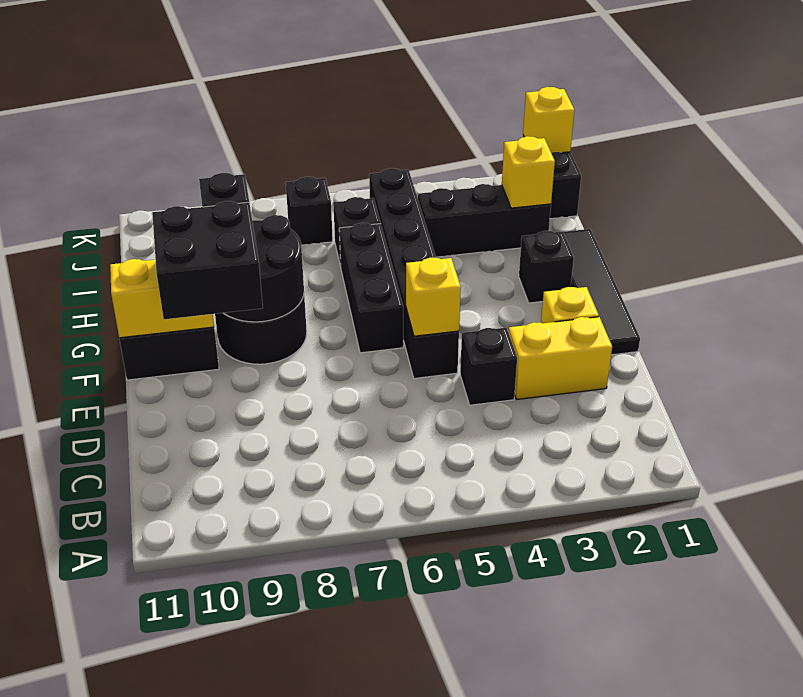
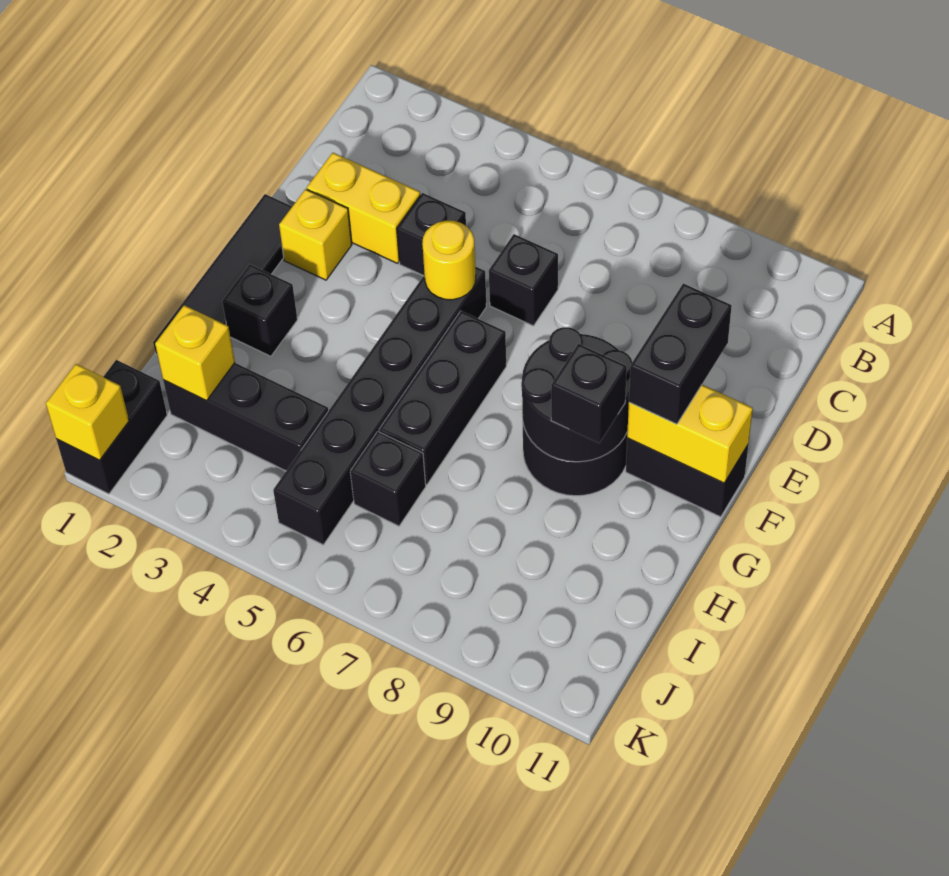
yellow 1x1 brick [406,258,461,336] -> yellow 1x1 round brick [422,221,476,300]
black 2x2 brick [152,201,263,319] -> black 1x2 brick [629,284,732,424]
black 1x1 brick [286,177,333,245] -> black 1x1 brick moved to [489,234,558,326]

